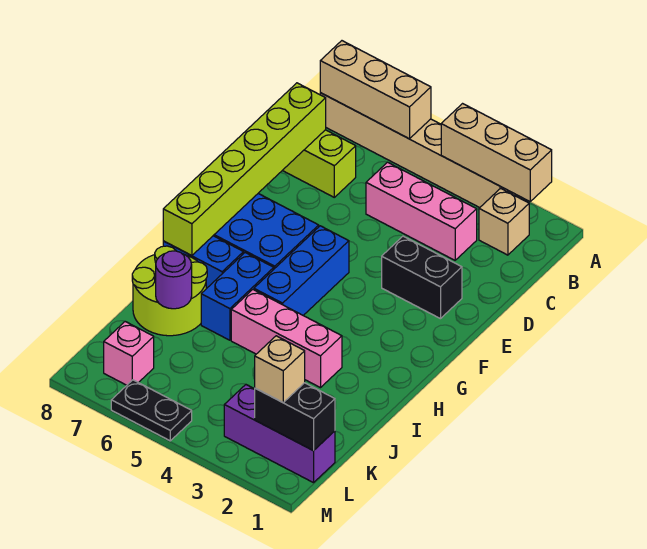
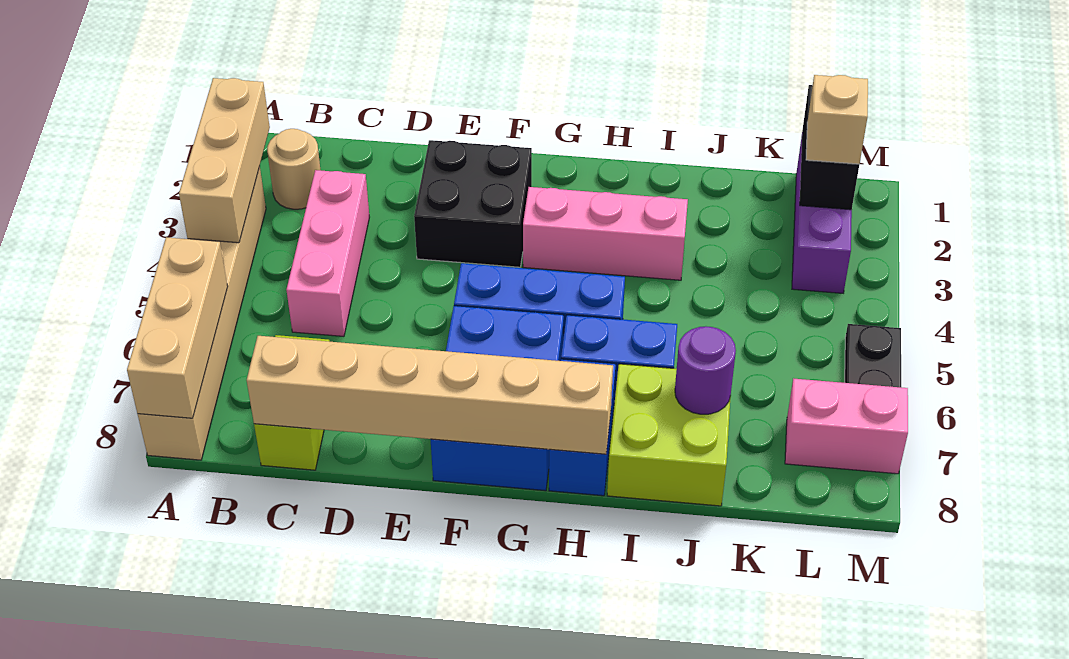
tan 1x1 brick [479,188,529,255] -> tan 1x1 round brick [267,129,320,209]
lime 1x6 brick [163,83,326,256] -> tan 1x6 brick [247,336,613,454]
black 1x2 brick [382,236,462,319] -> black 2x2 brick [414,140,532,267]
pink 1x3 brick [231,290,342,388] -> pink 1x3 brick turned to [523,187,688,280]
lime 2x2 round brick [132,246,207,336] -> lime 2x2 brick [607,364,731,506]
pink 1x1 brick [104,322,154,385] -> pink 1x2 brick [785,378,908,474]

